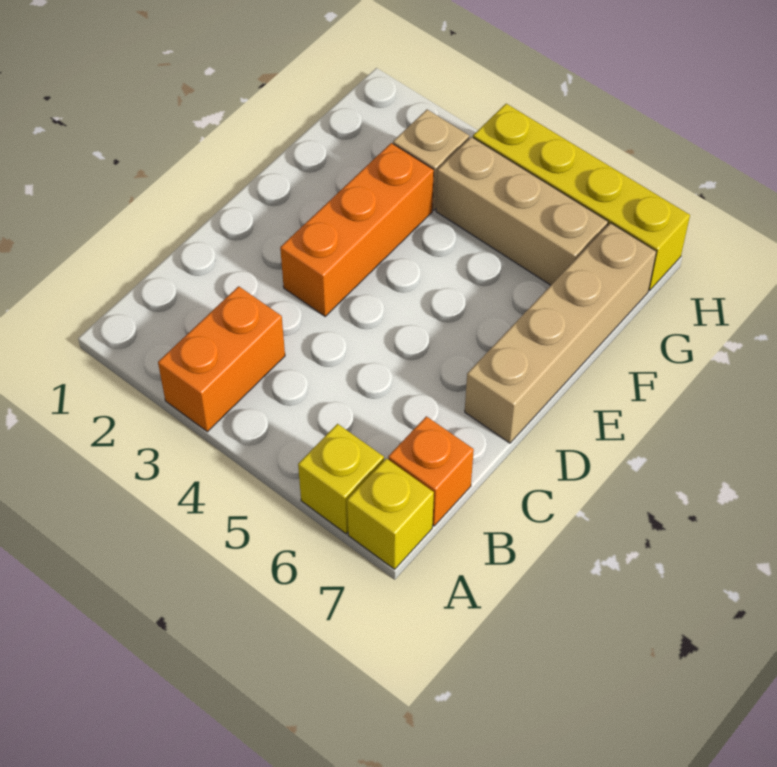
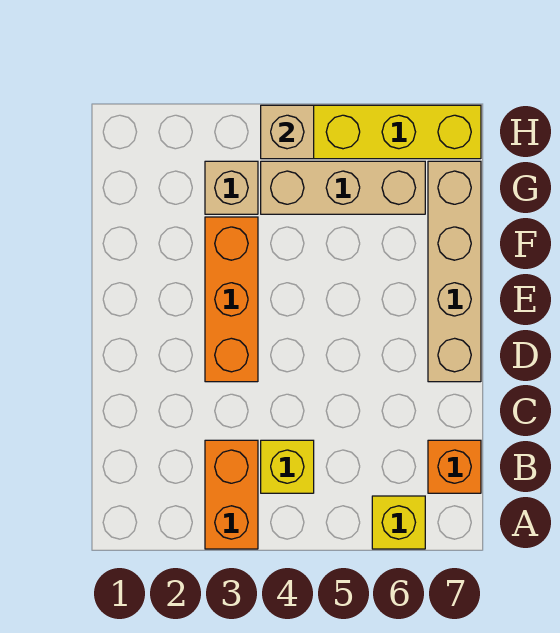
yellow 1x1 brick [347,458,434,569] -> yellow 1x1 brick moved to [261,440,314,493]
none -> tan 1x1 brick [261,105,314,159]

